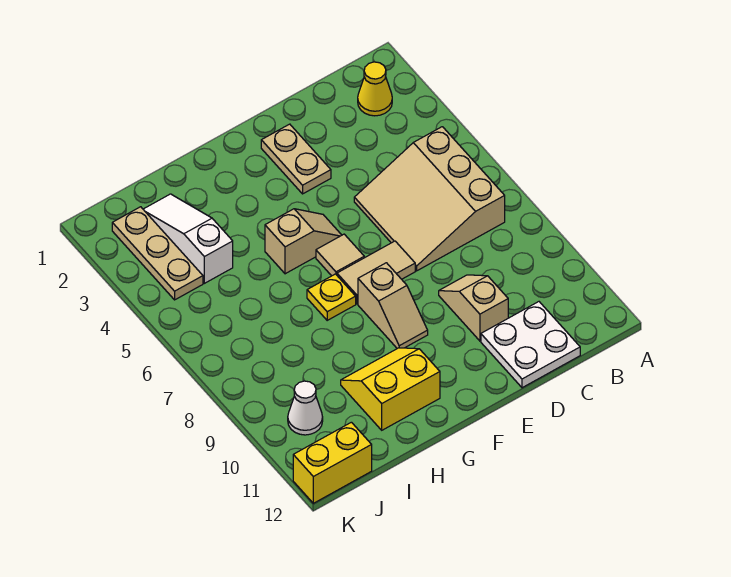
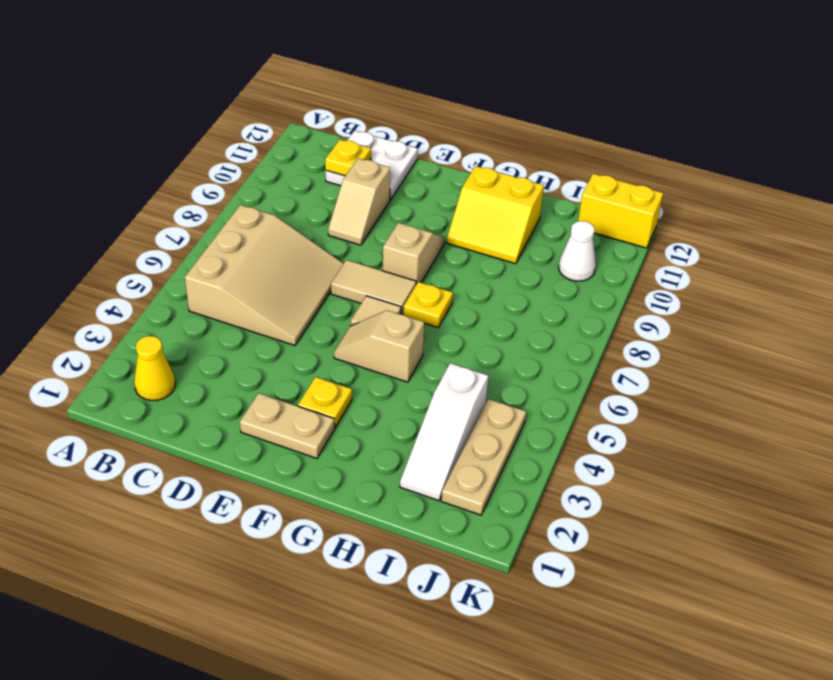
none -> yellow 1x1 plate [325,140,371,176]
tan 1x2 plate [261,124,331,194] -> tan 1x2 plate turned to [240,393,335,458]
none -> yellow 1x1 plate [298,377,352,428]

